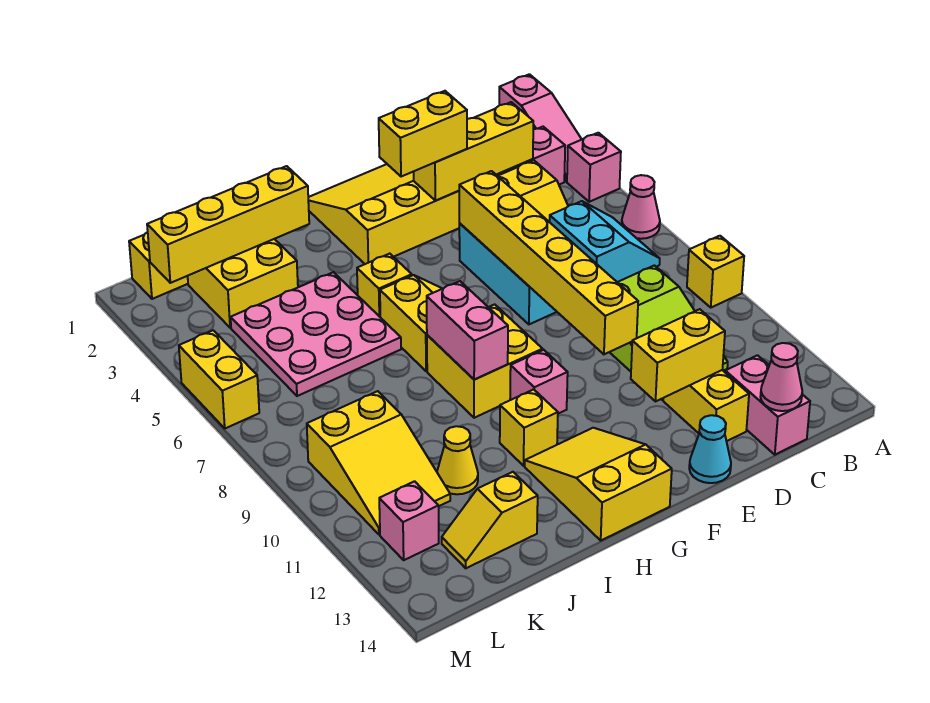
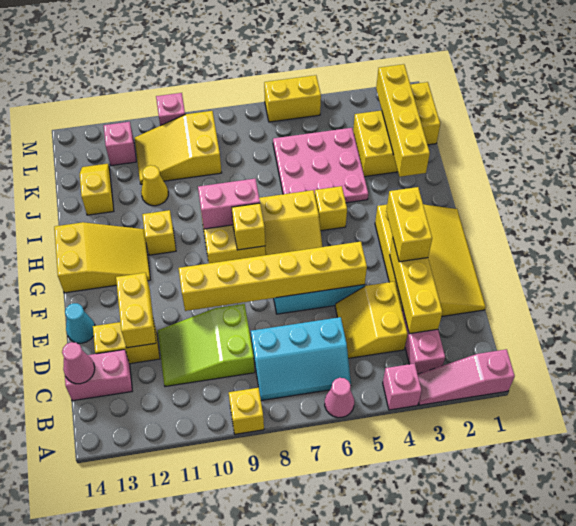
cyan 2x2 slope [550,201,660,282] -> cyan 2x3 slope [251,317,351,401]
none -> yellow 1x1 brick [232,203,265,250]
pink 1x1 brick [510,350,568,414] -> pink 1x1 brick moved to [156,93,185,126]

